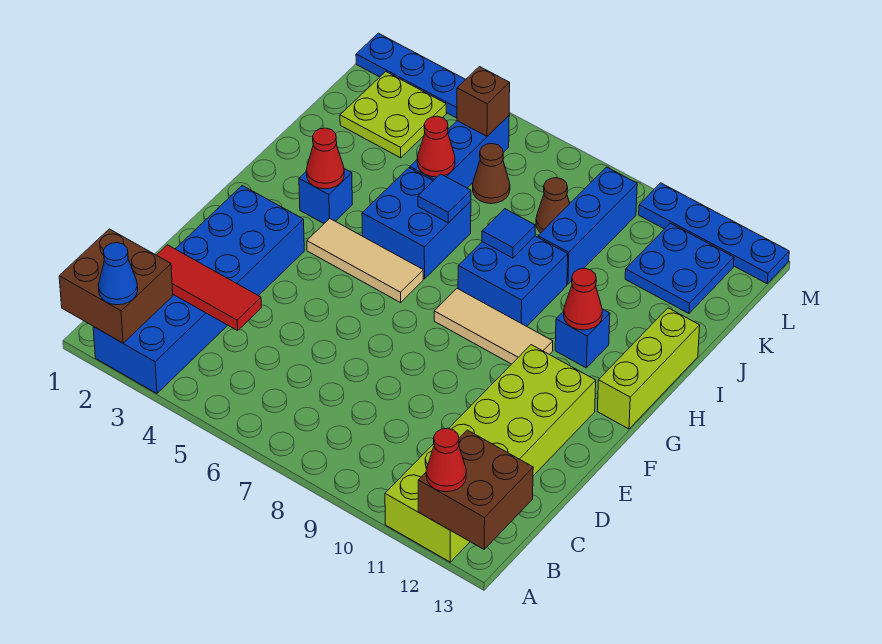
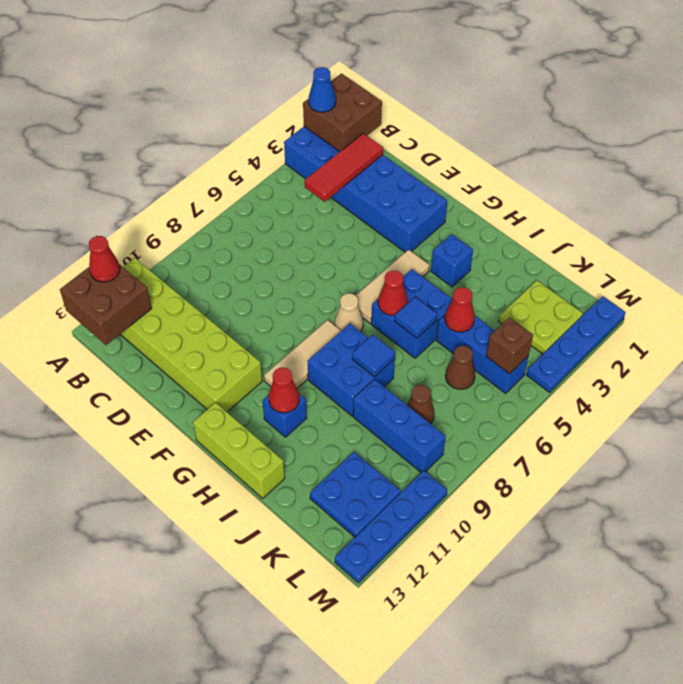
none -> tan 1x1 cone [335,293,363,332]
red 1x1 cone [306,128,344,189] -> red 1x1 cone moved to [378,271,407,315]

